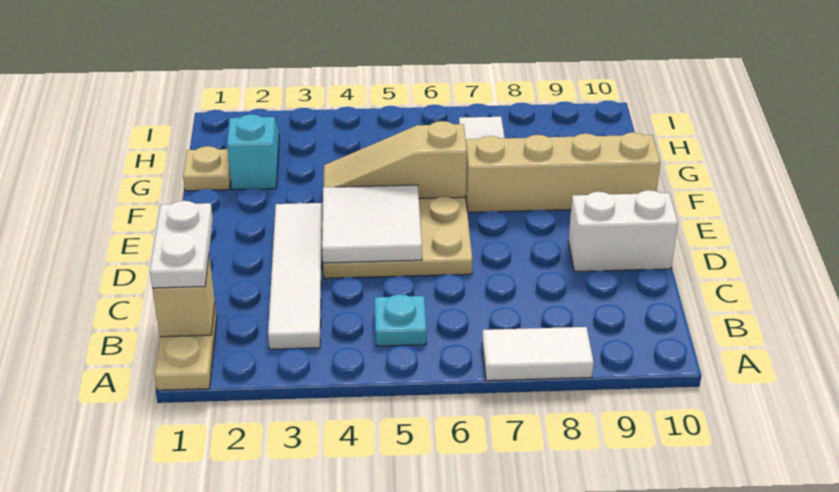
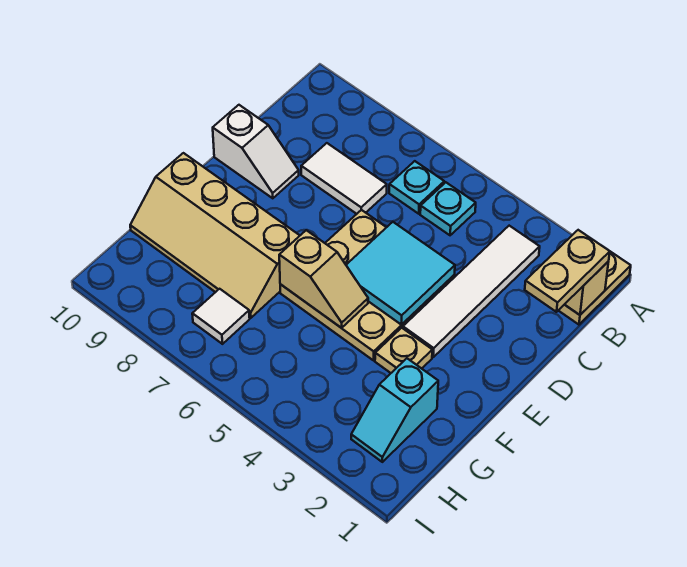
white 1x2 tile [482,327,594,381] -> white 1x2 tile moved to [301,143,387,214]
white 1x2 plate [150,201,213,288] -> tan 1x2 plate [525,230,610,312]
none -> cyan 1x1 plate [389,161,444,214]
white 2x2 tile [322,185,422,263] -> cyan 2x2 tile [346,222,455,325]
white 1x2 brick [568,190,678,272] -> white 1x2 slope [213,105,299,198]
tan 1x3 slope [324,121,467,199] -> tan 1x2 slope [279,230,368,328]
tan 1x1 plate [183,146,231,191] -> tan 1x1 plate moved to [375,328,432,373]

